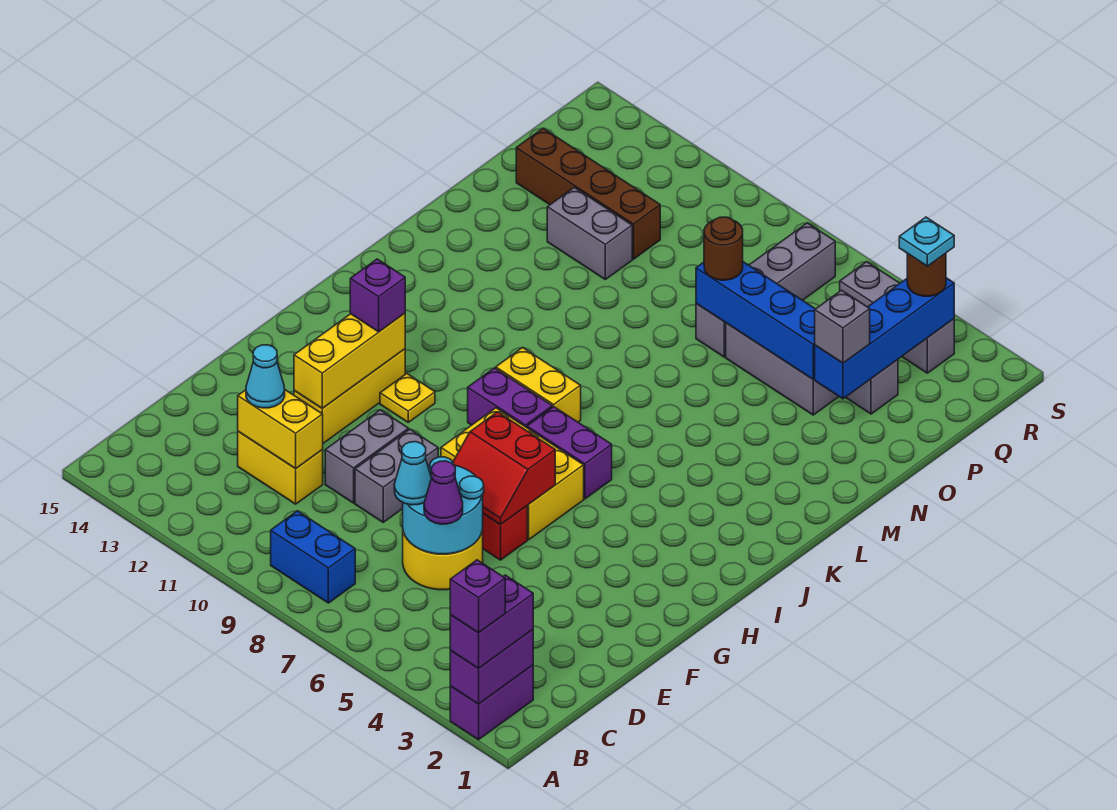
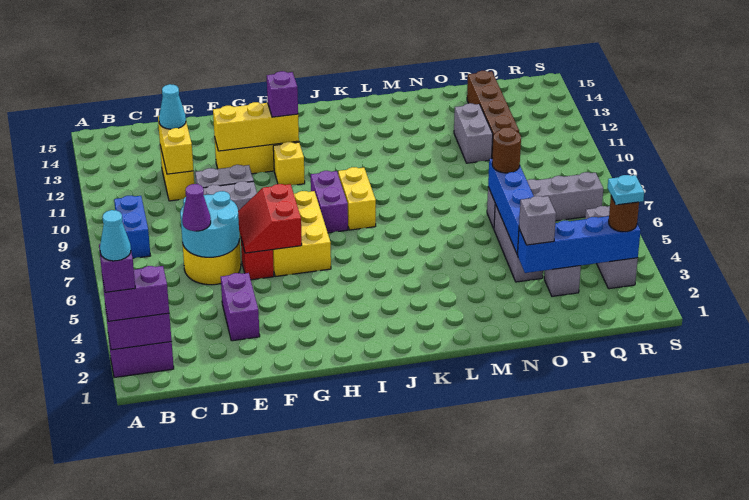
cyan 1x1 cone [394,442,431,505] -> cyan 1x1 cone moved to [100,210,131,261]
yellow 1x1 plate [380,374,435,422] -> yellow 1x1 brick [273,142,305,185]
purple 1x2 brick [527,407,612,499] -> purple 1x2 brick moved to [221,273,260,341]

